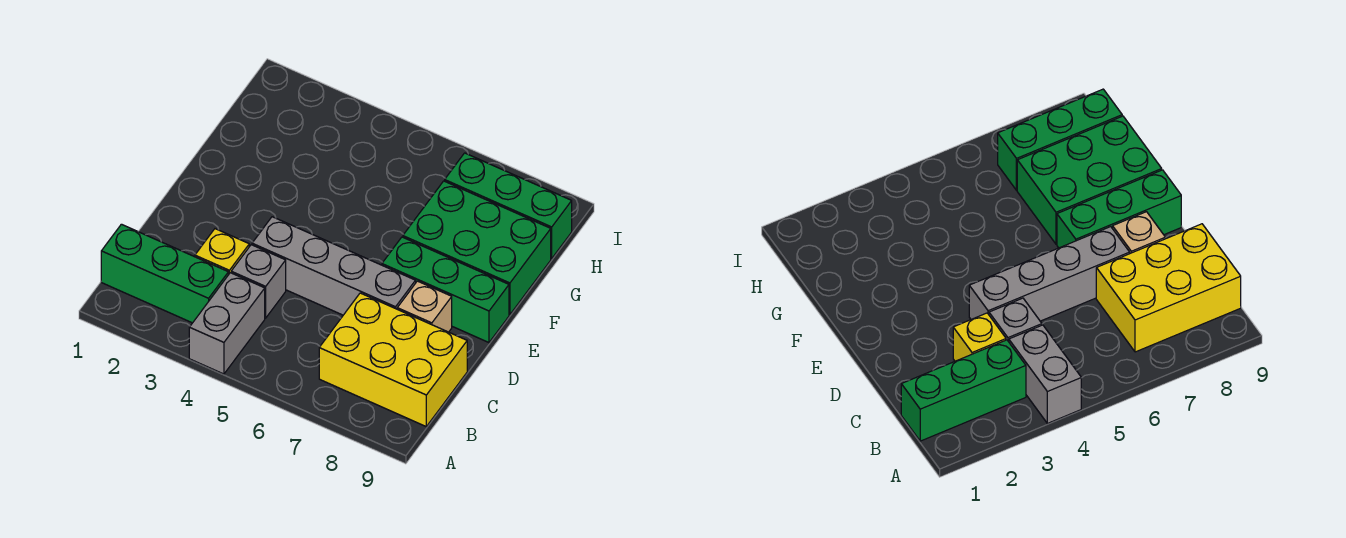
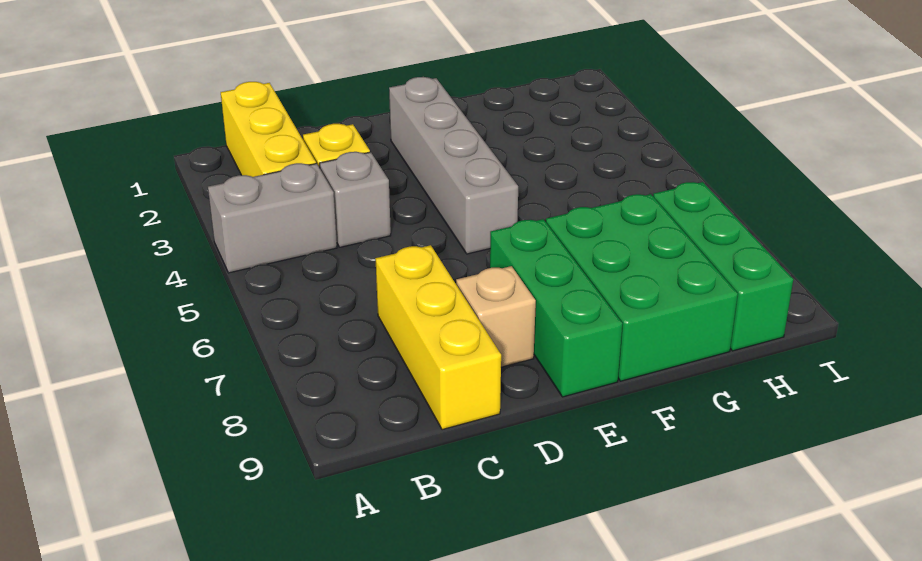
green 1x3 brick [101,224,228,323] -> yellow 1x3 brick [221,82,316,177]
yellow 2x3 brick [319,293,467,426] -> yellow 1x3 brick [375,245,501,430]
grey 1x4 brick [252,217,416,315] -> grey 1x4 brick moved to [389,77,518,254]

